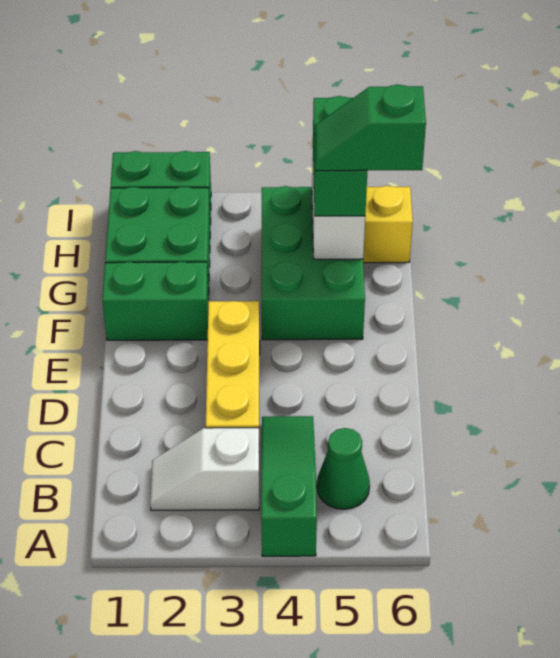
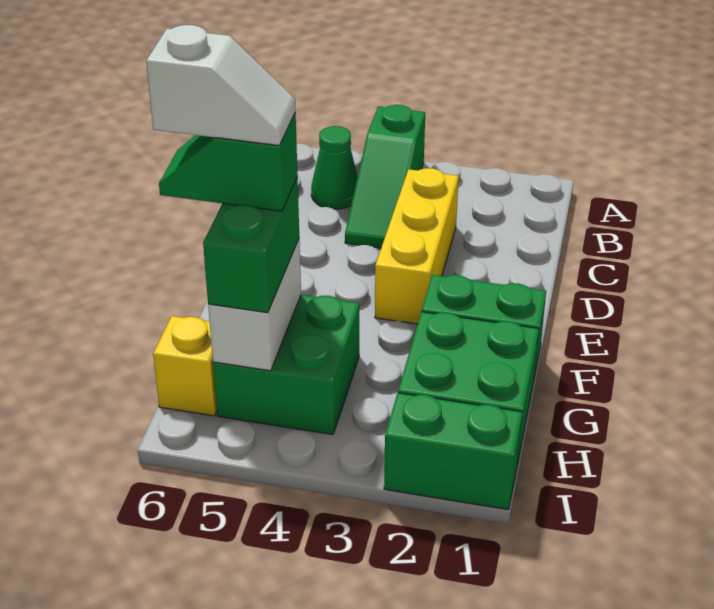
white 1x2 slope [150,428,259,510] -> white 1x2 slope moved to [146,25,296,146]
green 2x3 brick [262,186,365,340] -> green 2x2 brick [213,295,359,435]
green 1x2 slope [314,84,426,171] -> green 1x2 slope turned to [159,113,298,211]

